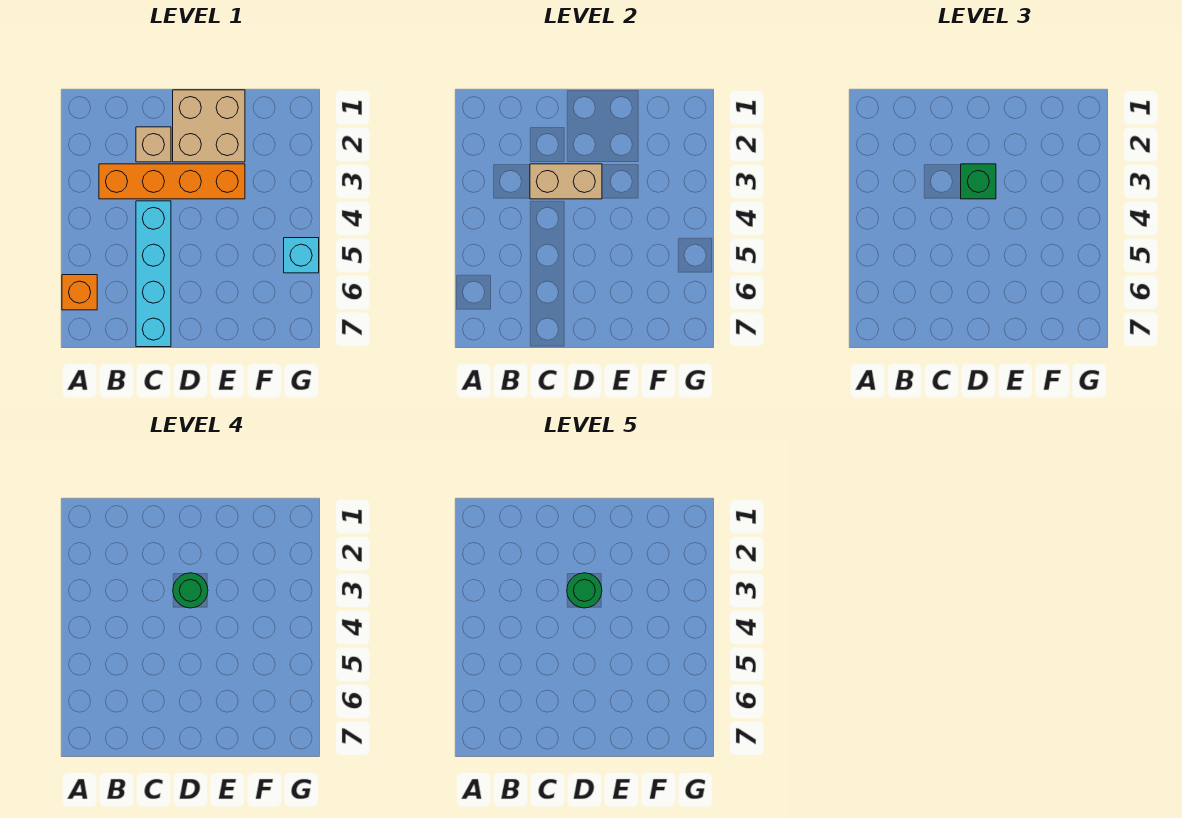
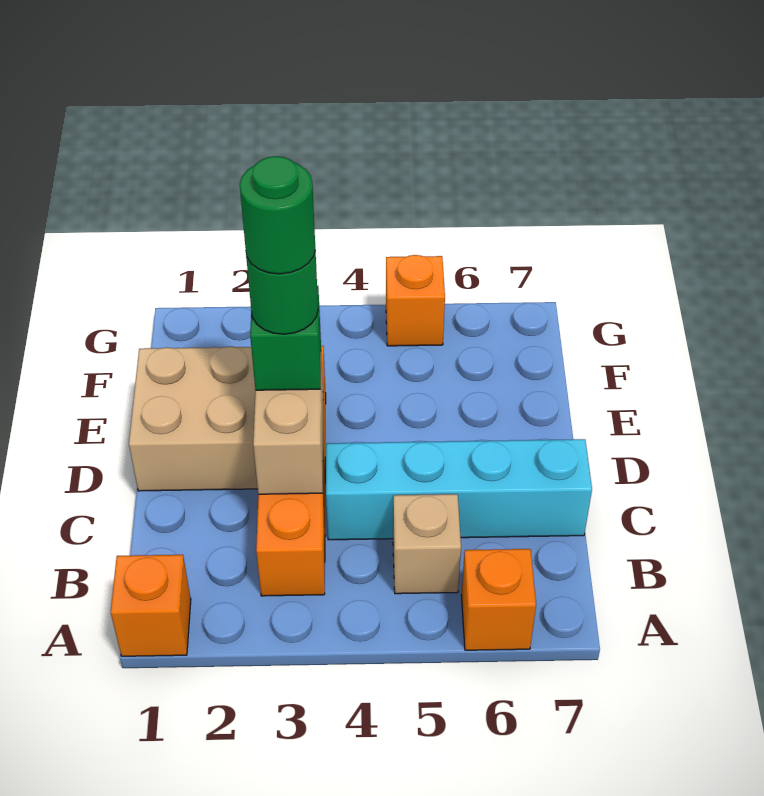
none -> orange 1x1 brick [111,555,191,656]
tan 1x1 brick [136,127,171,162] -> tan 1x1 brick moved to [393,494,461,594]
cyan 1x1 brick [284,238,319,273] -> orange 1x1 brick [386,255,445,346]

